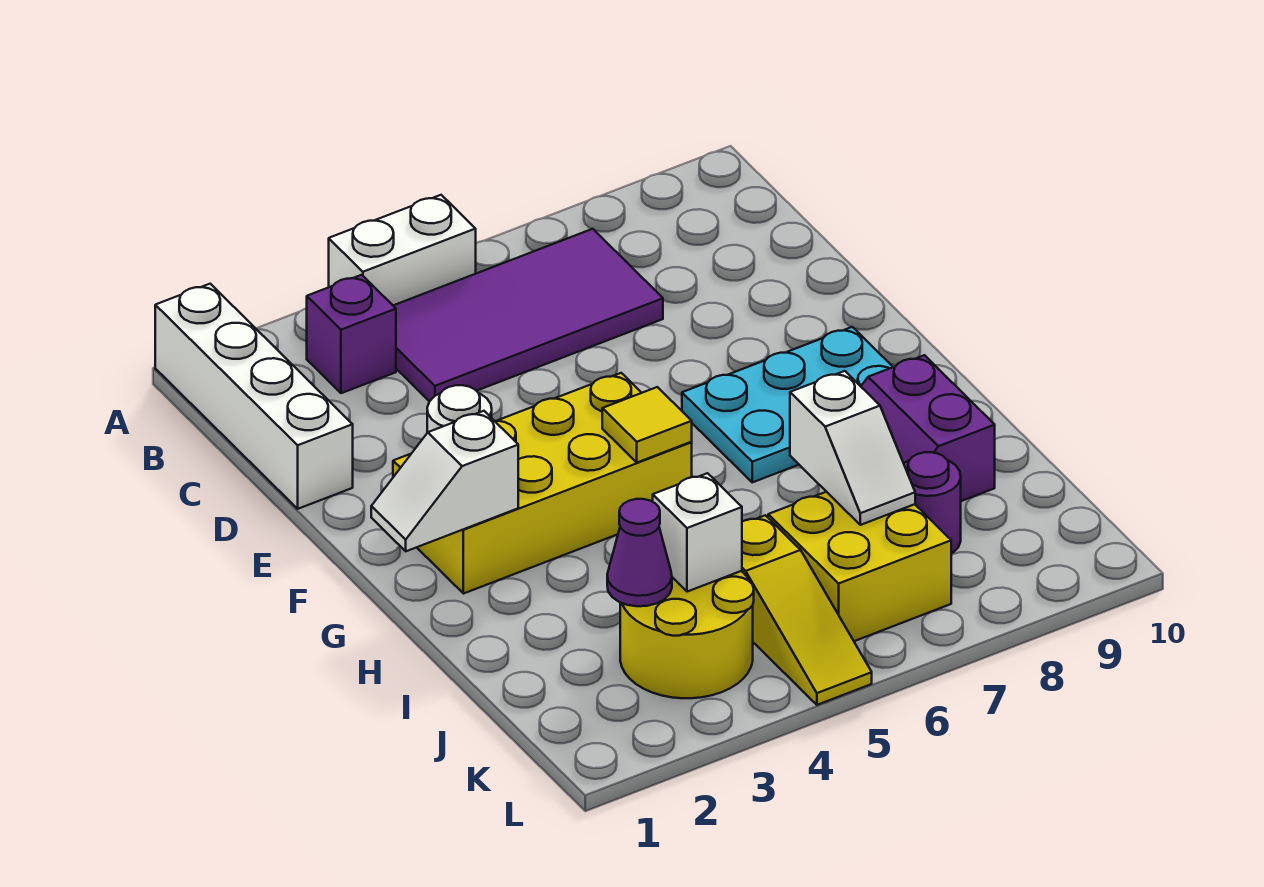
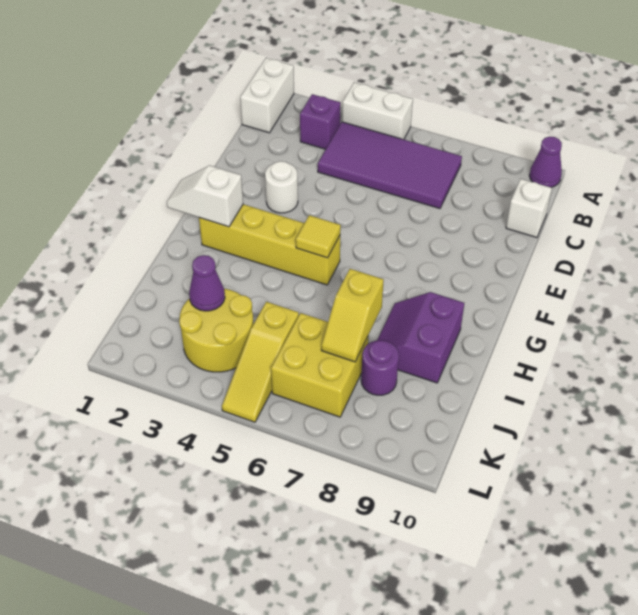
white 1x4 brick [155,284,353,509] -> white 1x2 brick [240,58,294,133]
none -> purple 1x1 cone [529,137,562,187]
yellow 2x4 brick [393,373,692,594] -> yellow 1x4 brick [199,204,340,285]
cyan 2x3 plate [682,327,893,482] -> none
white 1x2 slope [790,371,915,525] -> yellow 1x2 slope [321,269,384,362]
white 1x1 brick [653,473,742,592] -> white 1x1 brick moved to [506,179,552,238]

